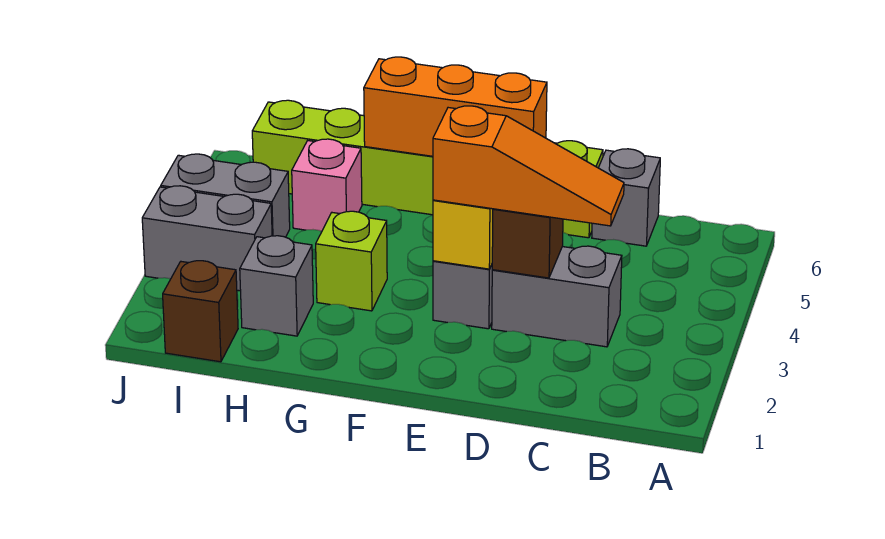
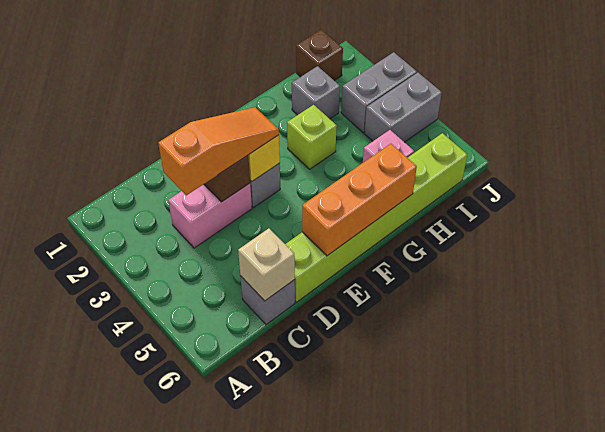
grey 1x2 brick [492,246,622,347] -> pink 1x2 brick [168,183,252,248]
orange 1x3 slope [433,106,624,226] -> orange 1x3 slope turned to [158,107,279,195]
none -> tan 1x1 brick [238,228,295,301]

